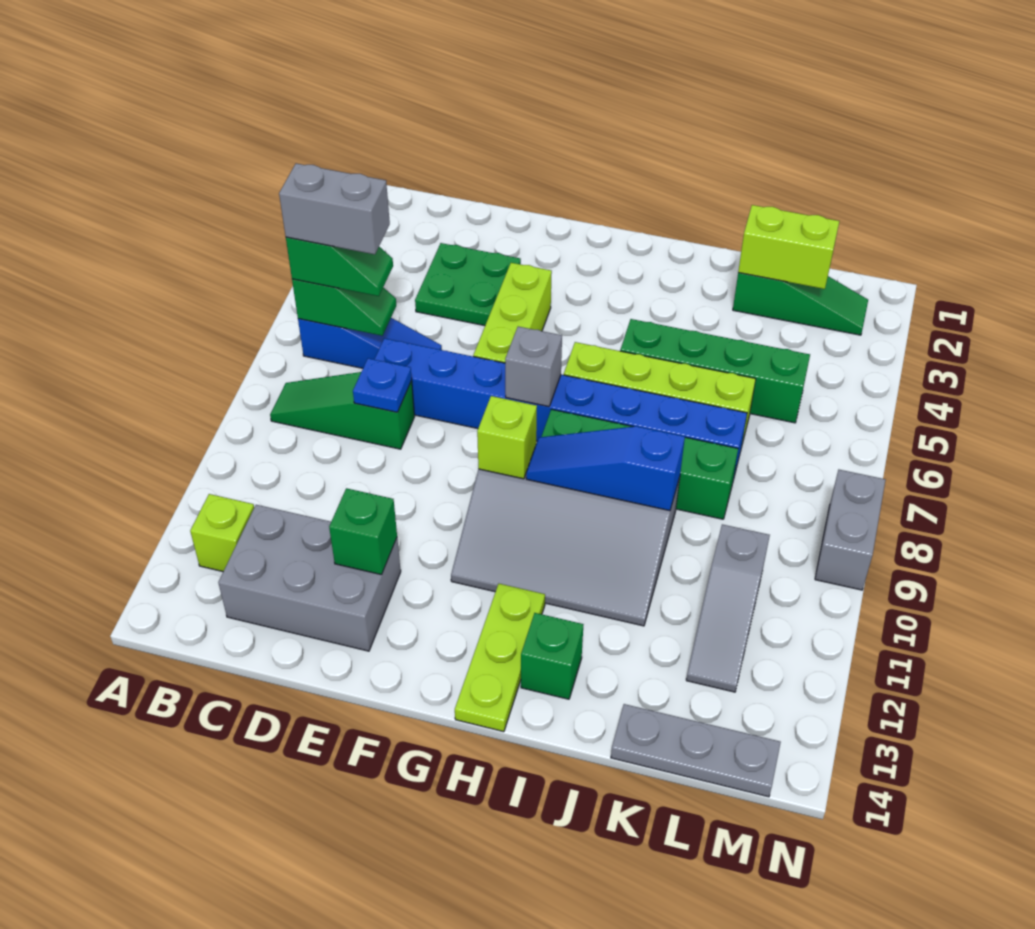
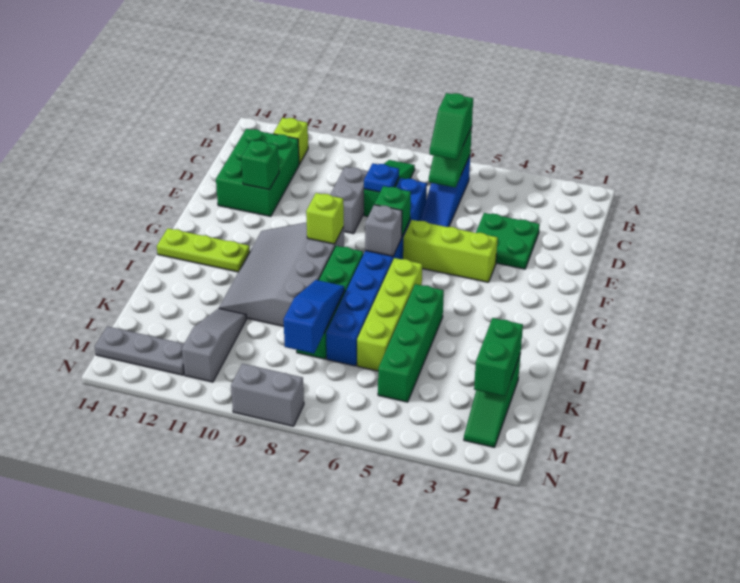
grey 1x2 brick [279,163,390,254] -> grey 1x2 brick moved to [330,167,368,234]
grey 2x3 brick [218,505,401,651] -> green 2x3 brick [216,129,299,216]
blue 1x3 slope [526,426,685,511] -> blue 1x3 slope moved to [283,280,344,354]
green 1x1 brick [521,613,583,699] -> green 1x1 brick moved to [374,186,411,236]
lime 1x2 brick [738,205,839,289] -> green 1x2 brick [474,318,523,396]
grey 1x3 plate [611,704,781,797] -> grey 1x3 plate turned to [95,326,184,375]
grey 1x3 slope [686,524,770,692] -> grey 1x3 slope turned to [182,308,246,382]

